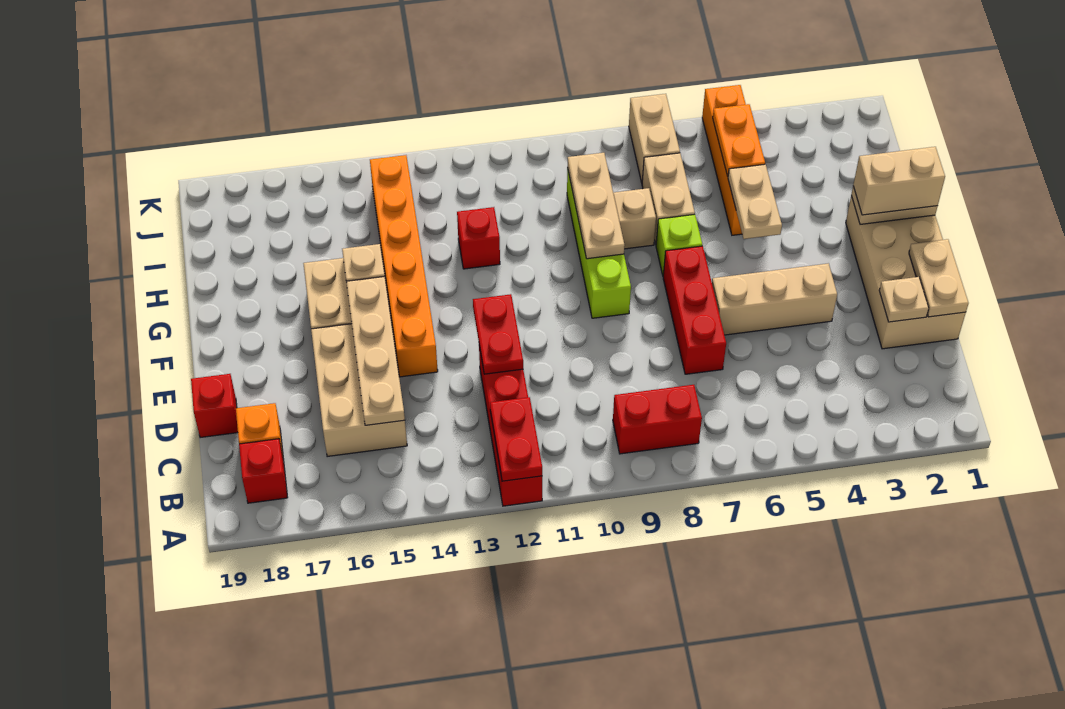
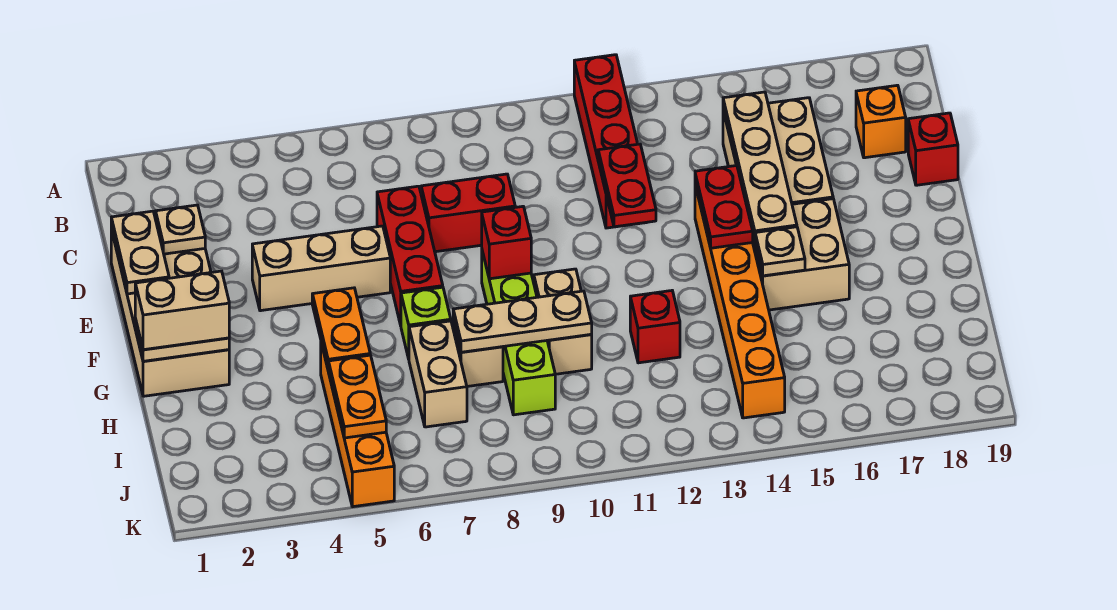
red 1x2 plate [490,397,542,481] -> red 1x2 plate moved to [695,165,753,248]
red 1x2 brick [613,385,702,454] -> red 1x2 brick moved to [421,174,515,252]
red 1x1 brick [239,439,288,503] -> red 1x1 brick moved to [482,206,531,279]
tan 1x2 plate [728,164,782,239] -> orange 1x2 plate [312,288,370,371]
tan 1x3 plate [568,153,625,259] -> tan 1x3 plate turned to [453,291,592,352]
tan 1x2 brick [629,94,680,183] -> tan 1x2 brick moved to [534,269,592,374]

